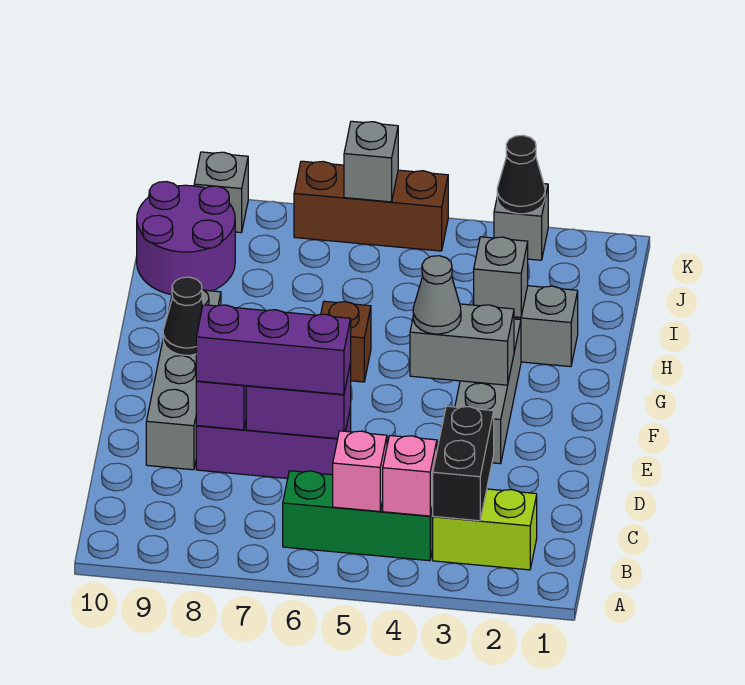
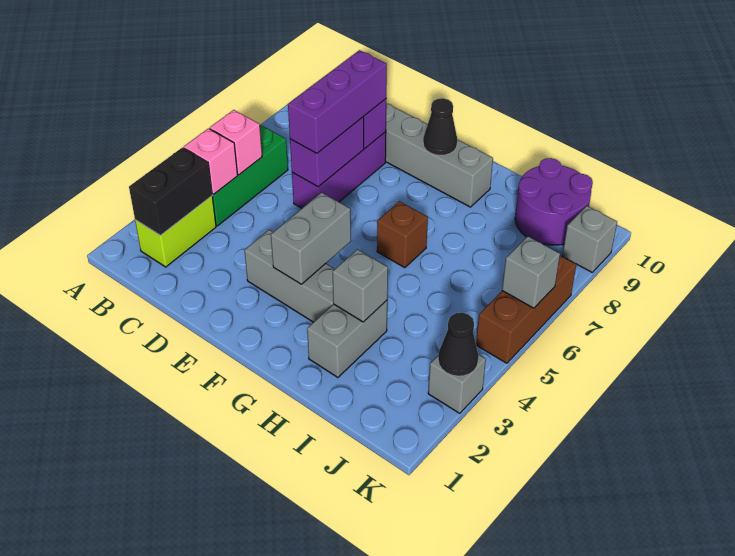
black 1x2 brick [433,406,494,521] -> black 1x2 brick turned to [129,148,212,236]
grey 1x1 cone [413,256,461,334] -> none

